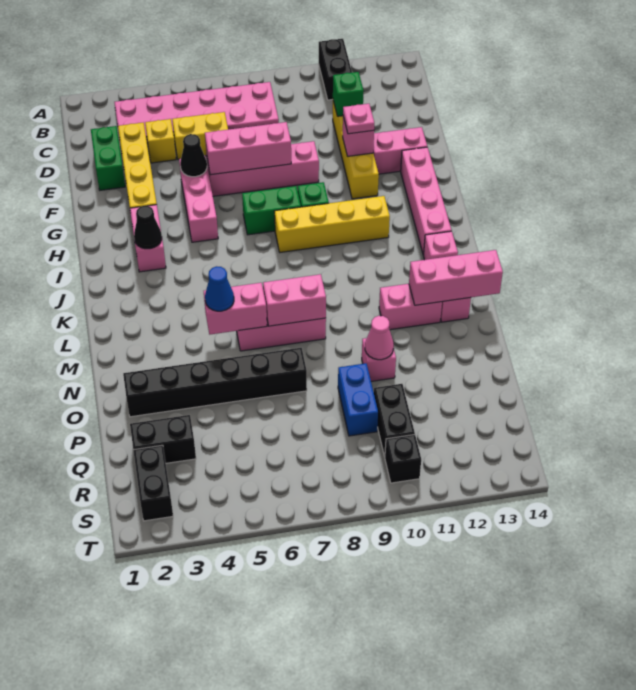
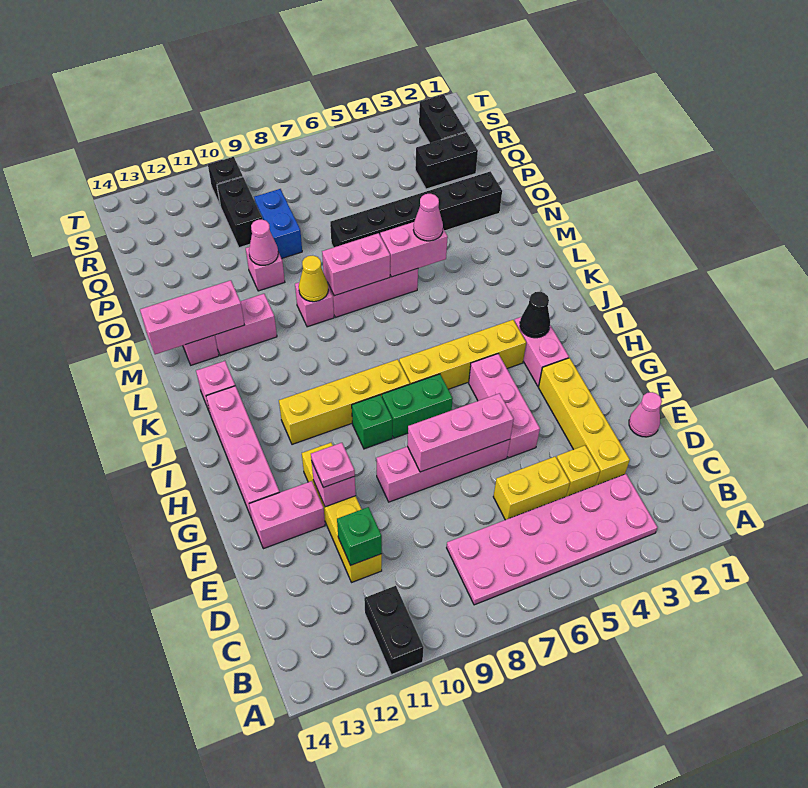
green 1x2 brick [91,126,125,190] -> none
none -> pink 1x1 cone [629,392,662,437]
black 1x1 cone [180,134,207,177] -> none
none -> yellow 1x4 brick [399,320,526,389]
blue 1x1 cone [205,266,234,311] -> pink 1x1 cone [414,194,443,241]
none -> pink 1x1 brick [295,282,334,327]
none -> yellow 1x1 cone [299,256,328,302]

